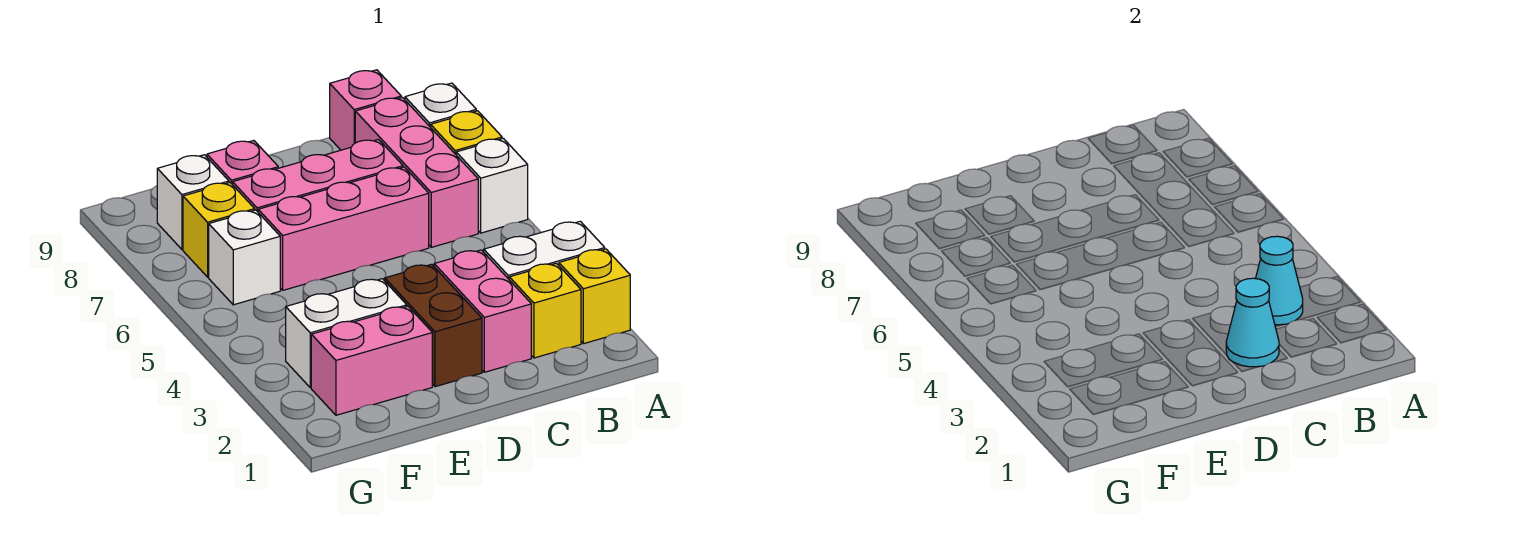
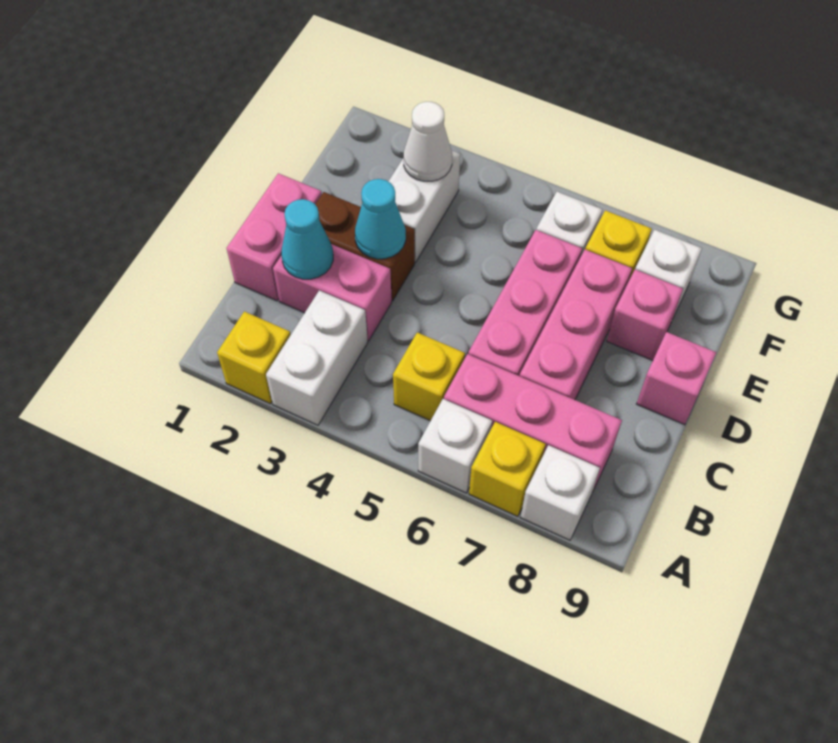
yellow 1x1 brick [509,263,581,358] -> yellow 1x1 brick moved to [393,332,465,421]
cyan 1x1 cone [1256,236,1303,325] -> cyan 1x1 cone moved to [355,179,406,259]
pink 1x1 brick [330,70,401,150] -> pink 1x1 brick moved to [637,332,716,425]
pink 1x2 brick [311,306,432,415] -> pink 1x2 brick moved to [226,173,322,301]
none -> white 1x1 cone [403,102,452,181]

